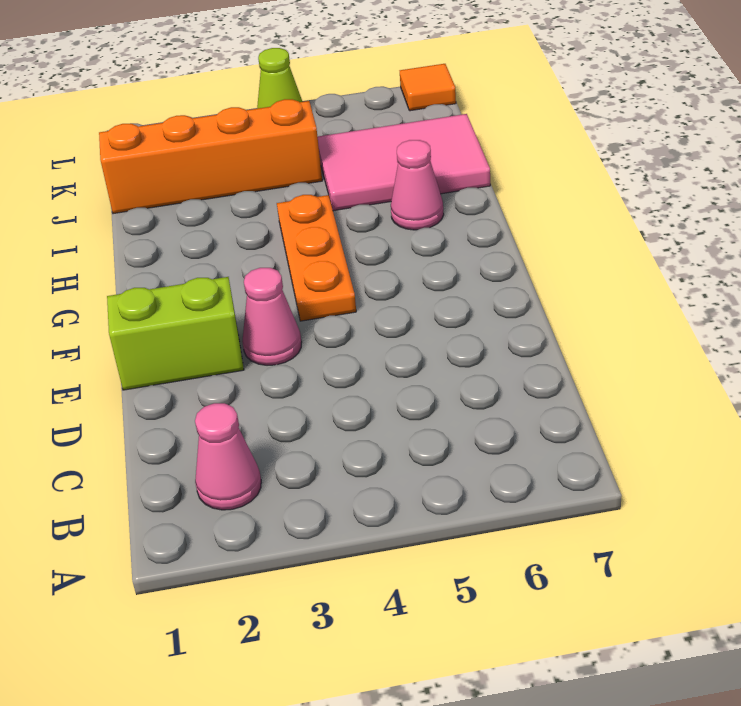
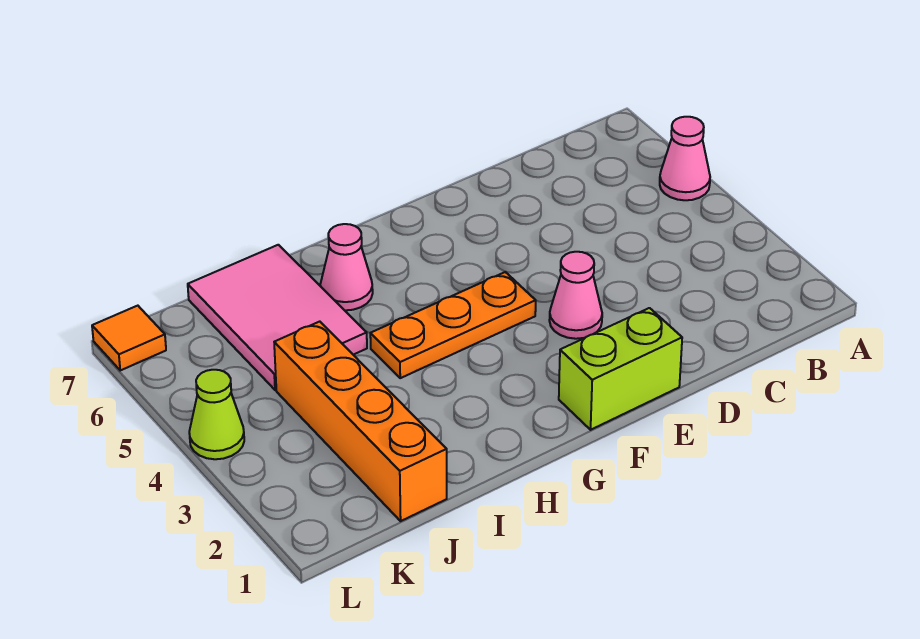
pink 1x1 cone [195,403,261,510] -> pink 1x1 cone moved to [660,117,710,200]
lime 1x2 brick [107,277,244,390] -> lime 1x2 brick turned to [559,308,682,430]

